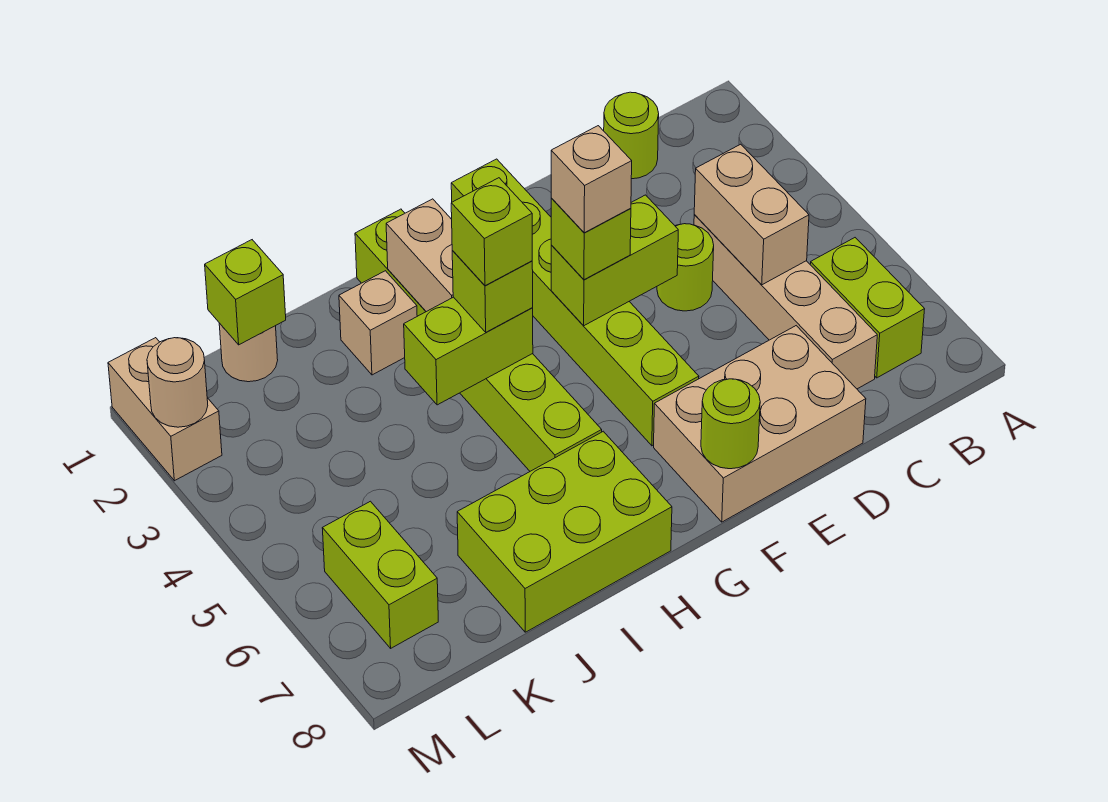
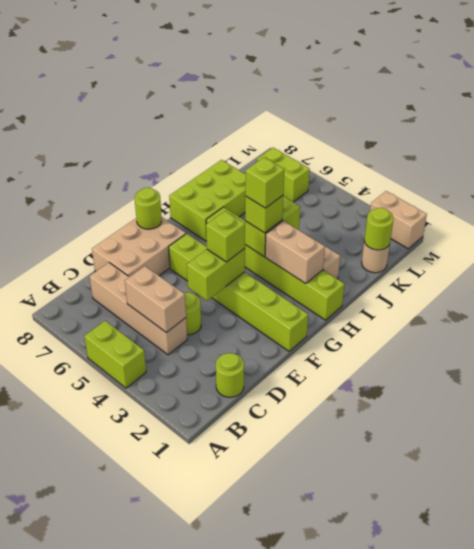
lime 1x2 brick [810,238,925,378] -> lime 1x2 brick moved to [84,321,146,388]
tan 1x1 brick [551,126,632,233] -> none
lime 1x1 brick [205,240,286,345] -> lime 1x1 round brick [364,208,394,250]
tan 1x1 round brick [147,338,208,427] -> none

